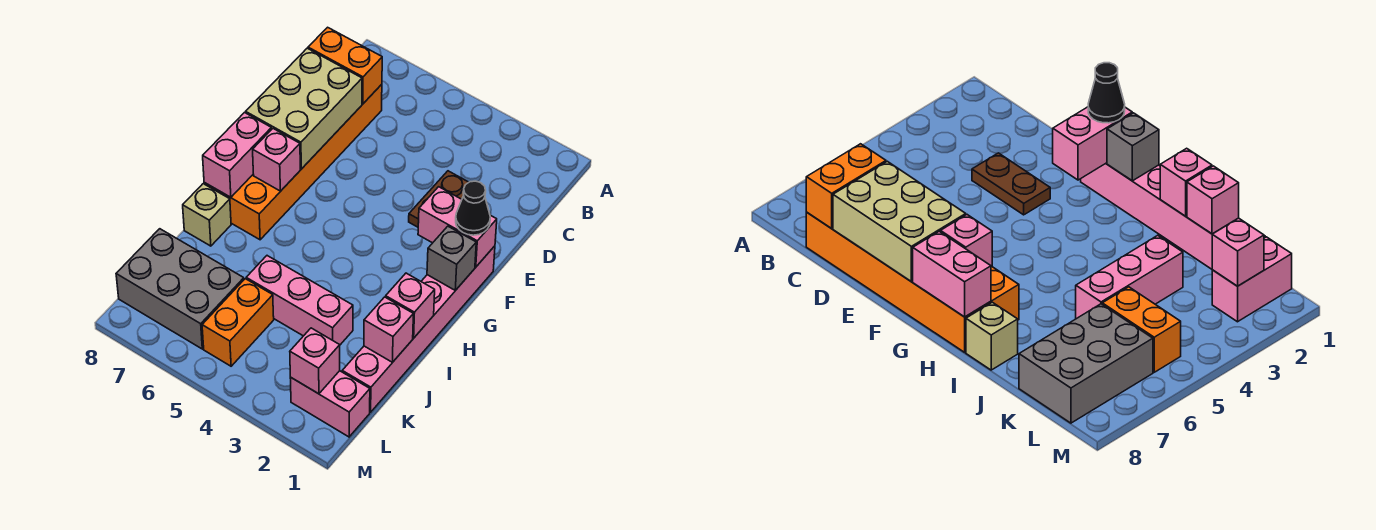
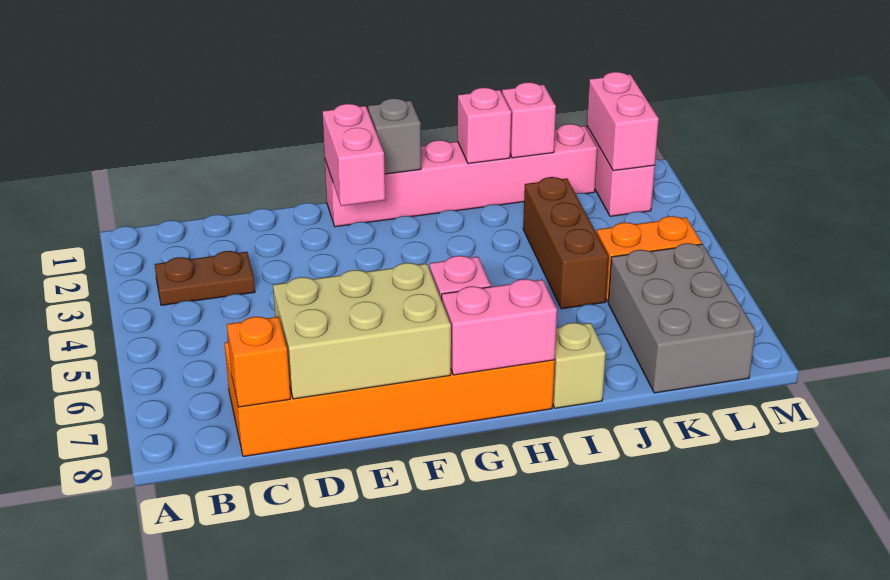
orange 1x2 brick [308,27,382,104] -> orange 1x1 brick [227,317,290,407]
brown 1x2 plate [409,171,469,227] -> brown 1x2 plate moved to [155,251,255,305]
black 1x1 cone [456,181,490,235] -> none
pink 1x3 brick [246,256,353,345] -> brown 1x3 brick [523,177,608,309]
pink 1x1 brick [290,328,340,394] -> pink 1x2 brick [587,72,659,171]

